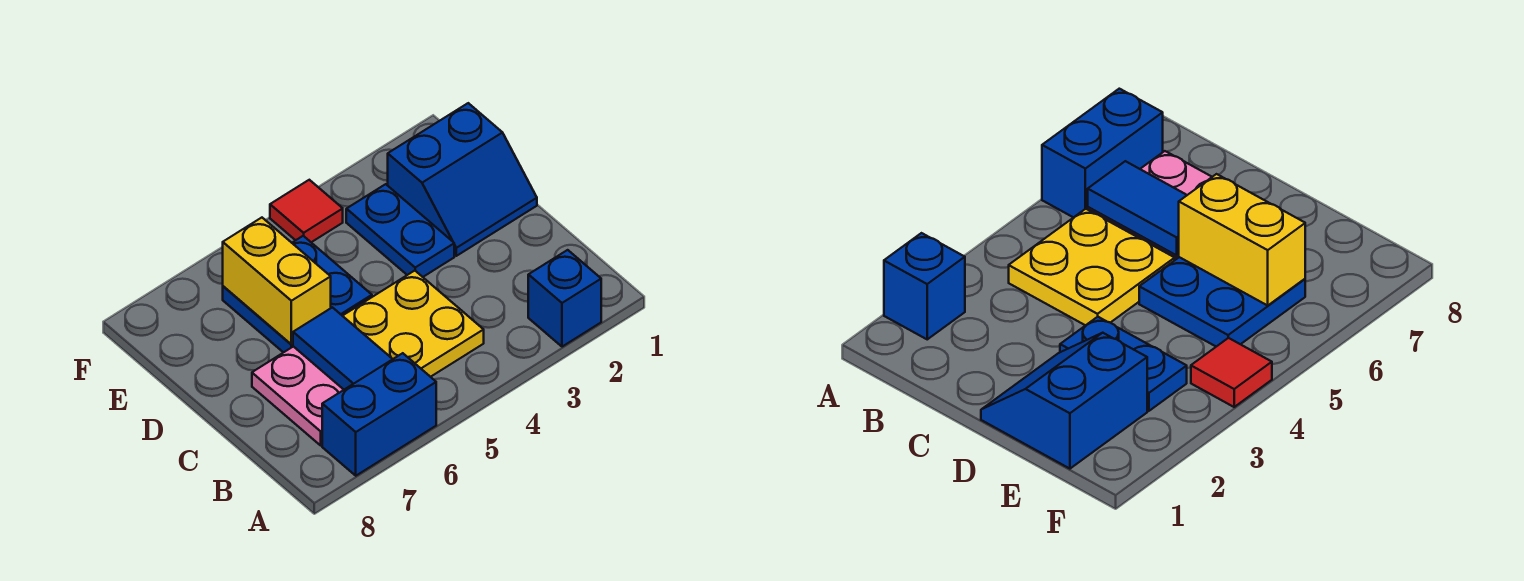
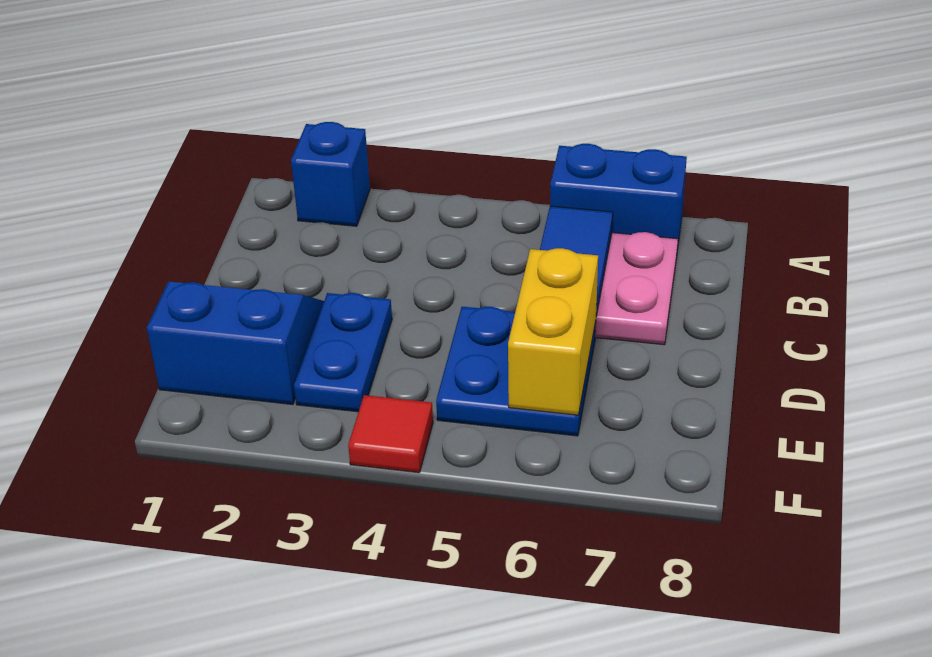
yellow 2x2 plate [343,271,484,377] -> none

